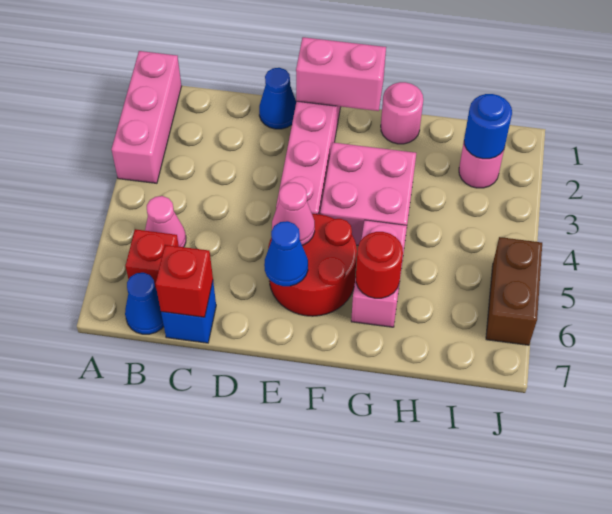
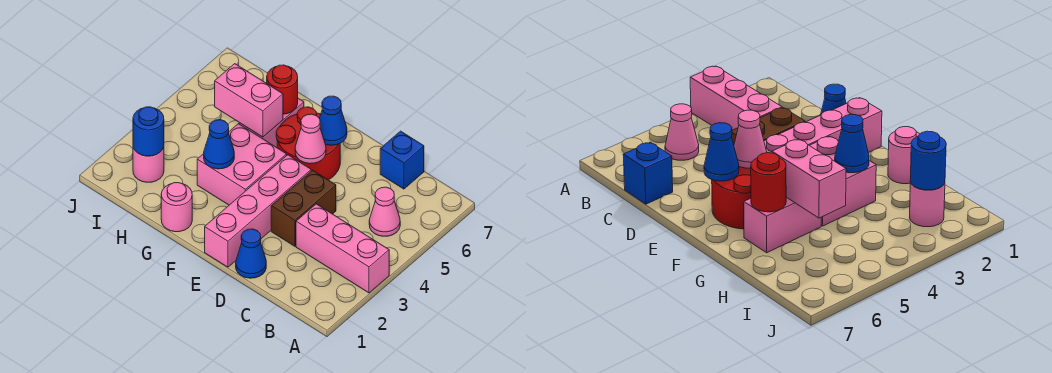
pink 1x3 brick [112,51,181,183] -> pink 1x3 brick turned to [296,204,389,293]
red 1x1 brick [125,229,179,288] -> none
blue 1x1 cone [125,273,164,334] -> blue 1x1 cone moved to [204,120,234,169]
red 1x1 brick [155,245,213,317] -> none
pink 1x2 brick [296,37,386,111] -> pink 1x2 brick moved to [215,64,283,137]
brown 1x2 brick [486,237,542,345] -> brown 1x2 brick moved to [271,170,336,246]

